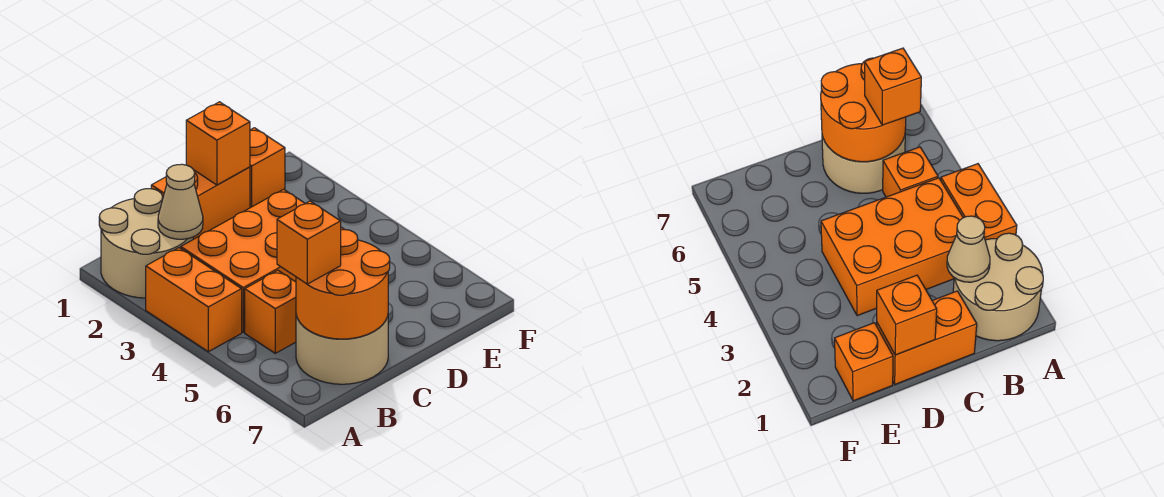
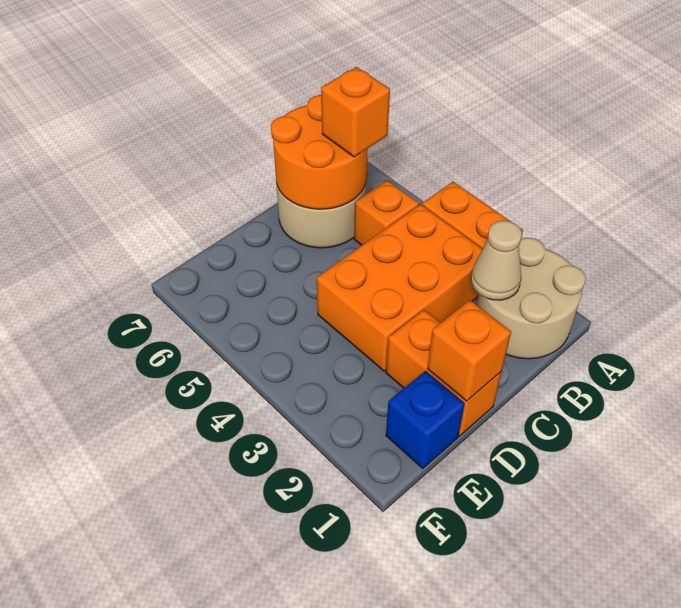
orange 1x2 brick [151,167,250,239] -> orange 1x2 brick turned to [386,310,501,436]
orange 1x1 brick [250,128,285,208] -> blue 1x1 brick [386,371,465,468]

